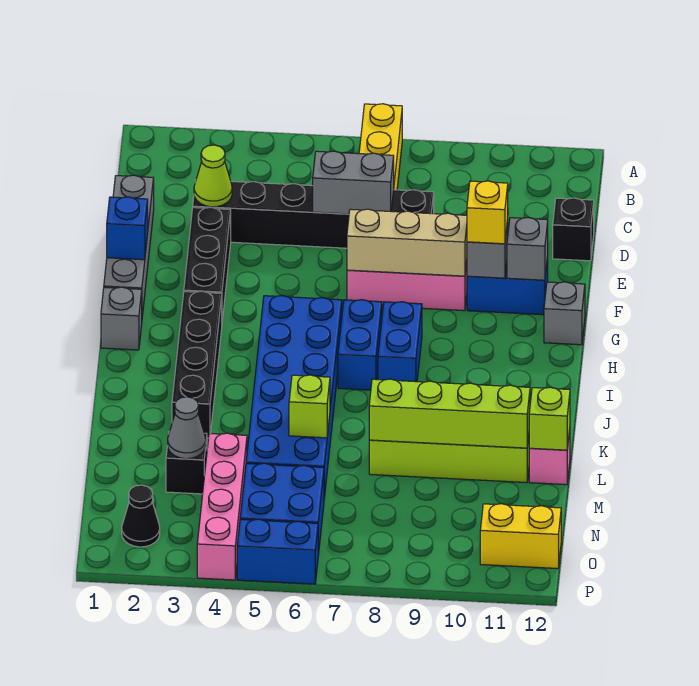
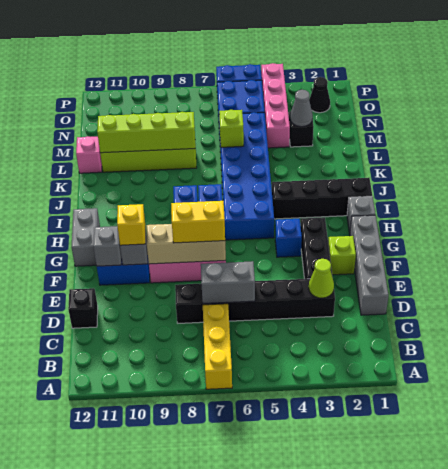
blue 1x1 brick [107,197,148,260] -> blue 1x1 brick moved to [275,219,302,257]
grey 1x1 brick [544,282,585,345] -> grey 1x2 brick [72,208,100,266]
black 1x4 brick [172,291,222,438] -> black 1x4 brick turned to [272,178,372,219]
lime 1x1 brick [529,387,570,450] -> lime 1x1 brick moved to [328,236,356,275]
yellow 1x2 brick [480,504,561,569] -> yellow 1x2 brick moved to [171,201,225,243]

